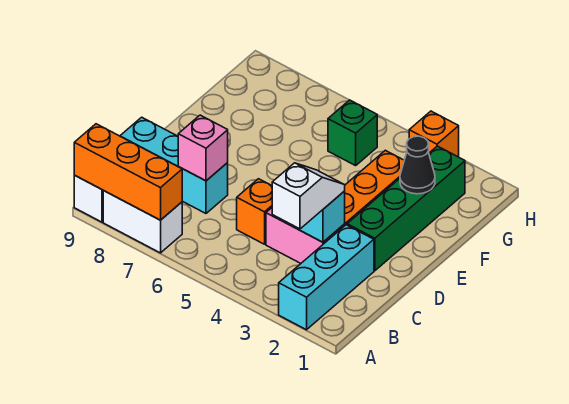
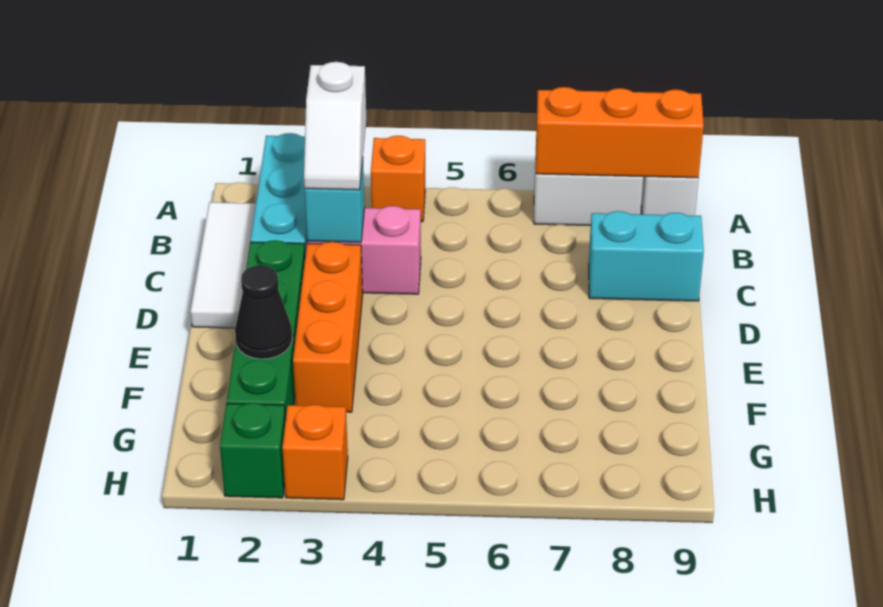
none -> white 1x3 tile [191,202,256,328]
orange 1x1 brick [237,179,272,244] -> orange 1x1 brick moved to [371,136,425,222]
cyan 1x3 brick [120,117,228,213] -> cyan 1x2 brick [589,211,704,301]
pink 1x1 brick [178,115,228,181] -> none
green 1x1 brick [328,100,377,166] -> green 1x1 brick moved to [220,403,286,498]

